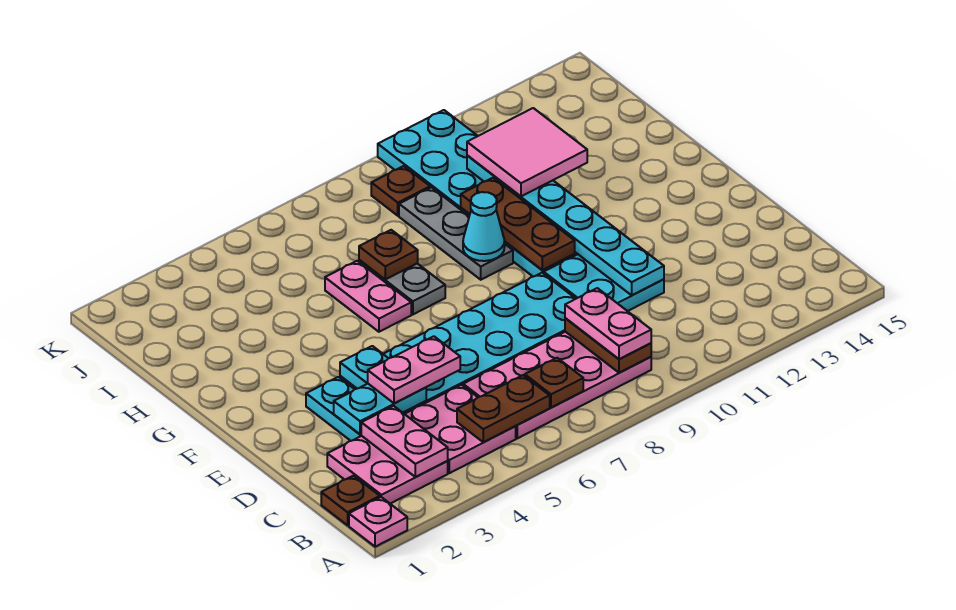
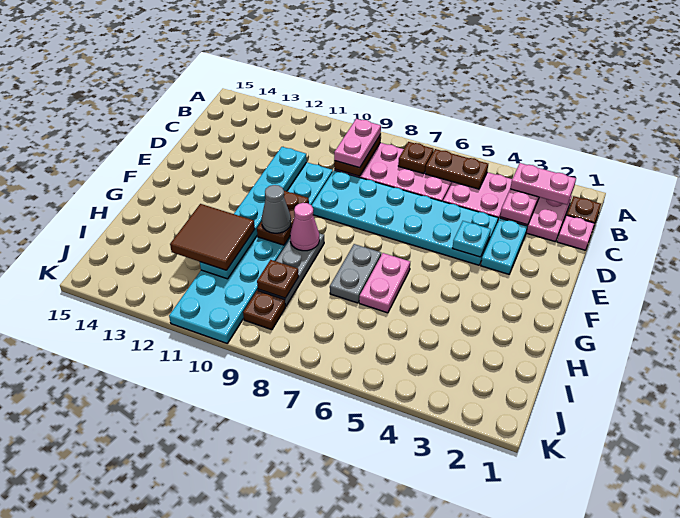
pink 1x1 plate [349,497,407,547] -> pink 1x1 plate moved to [557,215,595,250]
cyan 1x2 plate [334,384,426,434] -> none
pink 1x2 plate [368,336,460,403] -> pink 1x2 plate moved to [510,163,576,205]
brown 1x3 plate [461,178,575,270] -> brown 1x2 plate [257,191,309,245]
cyan 1x1 cone [463,192,505,261] -> pink 1x1 cone [290,203,320,251]
none -> grey 1x1 cone [262,185,291,233]
brown 1x1 plate [359,230,418,279] -> brown 1x1 plate moved to [257,260,299,298]
pink 2x2 tile [467,108,587,196] -> brown 2x2 tile [170,204,255,270]

